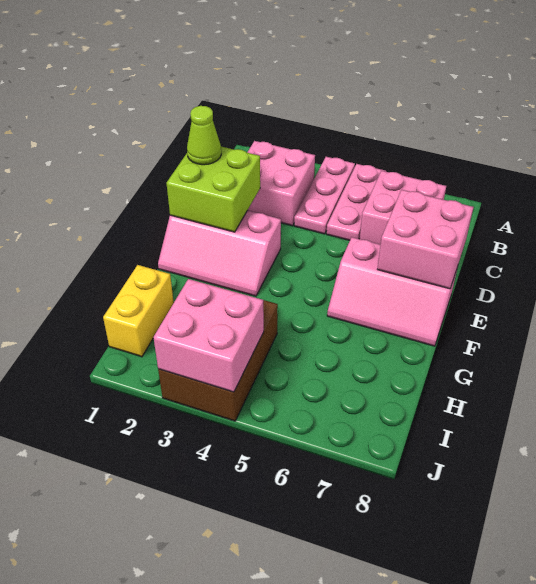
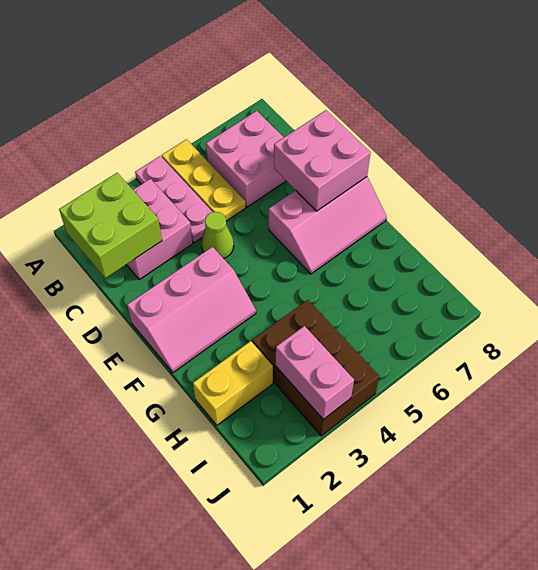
pink 1x3 plate [326,164,386,240] -> yellow 1x3 plate [162,139,246,221]
lime 2x2 brick [167,147,260,232] -> lime 2x2 brick moved to [59,173,162,278]
lime 1x1 cone [187,106,221,165] -> lime 1x1 cone moved to [201,212,234,259]
yellow 1x2 brick [103,265,174,357] -> yellow 1x2 brick turned to [193,341,273,425]
pink 2x2 brick [153,279,264,392] -> pink 1x2 brick [276,326,354,419]

